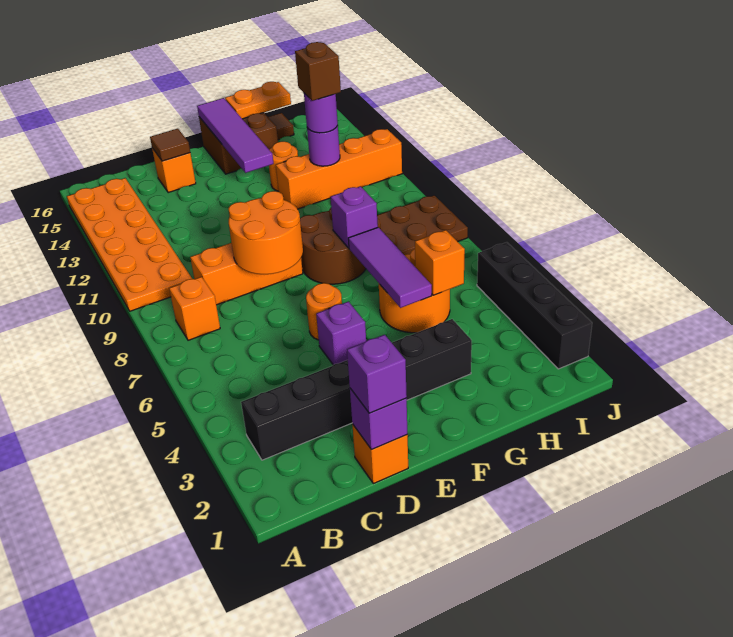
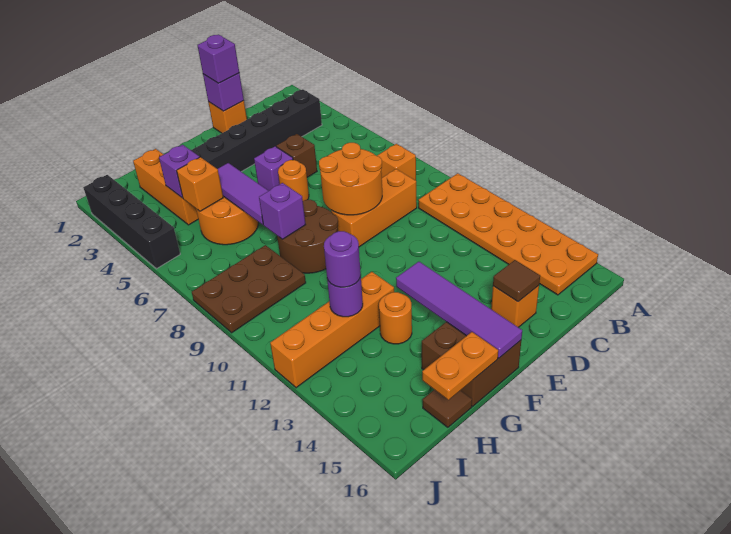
none -> orange 1x3 brick [133,149,198,225]
none -> purple 1x1 brick [159,145,199,198]
brown 1x1 brick [295,42,341,101] -> brown 1x1 brick moved to [276,134,317,177]

